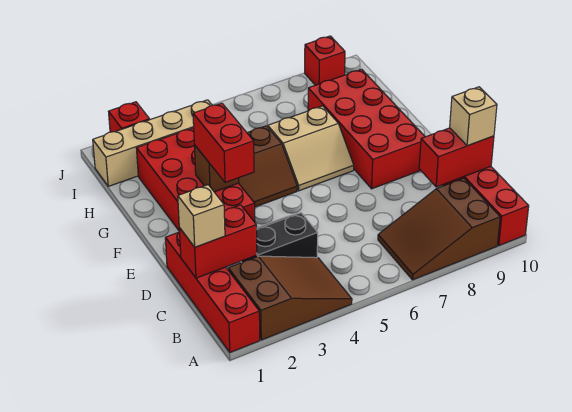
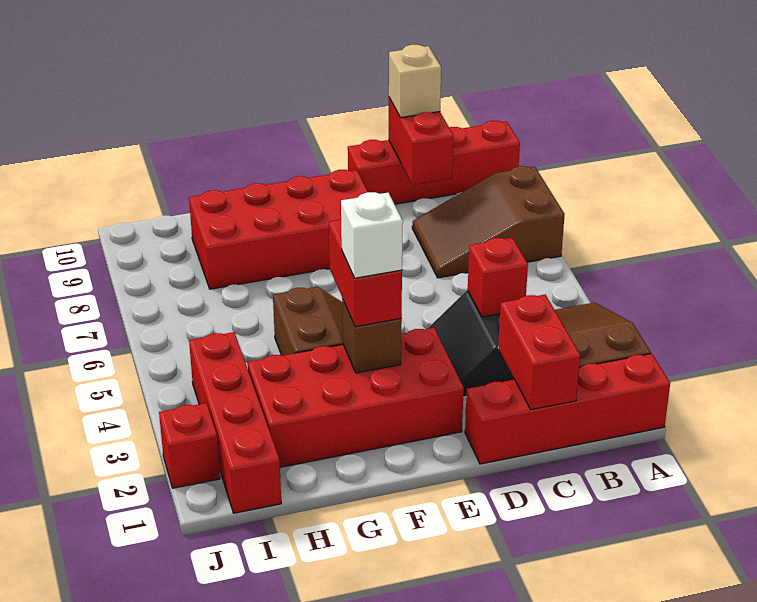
brown 2x3 slope [378,178,500,280] -> brown 2x3 slope turned to [412,166,565,278]
tan 1x1 brick [178,185,225,247] -> none
red 1x2 brick [193,103,254,182] -> red 1x2 brick turned to [329,220,402,327]
none -> white 1x1 brick [341,192,403,278]
tan 2x2 slope [268,106,354,191] -> none
tan 1x4 brick [93,100,212,186] -> red 1x4 brick [189,332,281,513]
red 1x1 brick [305,36,345,85] -> red 1x1 brick moved to [468,238,528,317]

